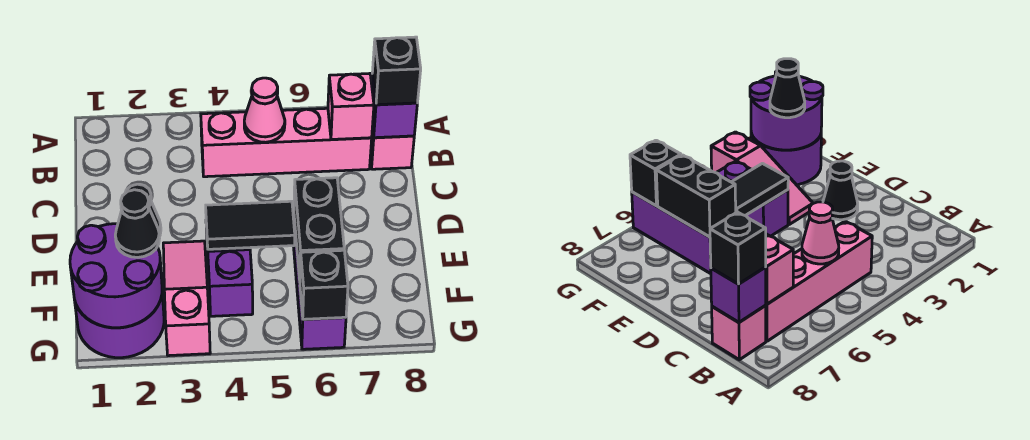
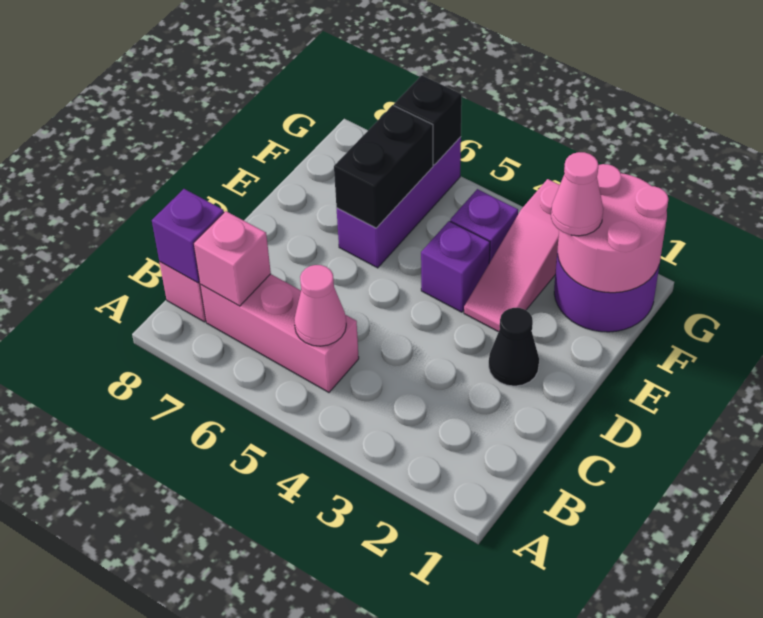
pink 1x4 brick [201,108,372,177] -> pink 1x3 brick [200,274,359,392]
black 1x1 brick [372,37,421,105] -> none
black 1x2 tile [206,201,295,249] -> none
purple 2x2 round brick [70,224,162,328] -> pink 2x2 round brick [558,164,668,293]
black 1x1 cone [115,190,160,257] -> pink 1x1 cone [551,152,603,236]

